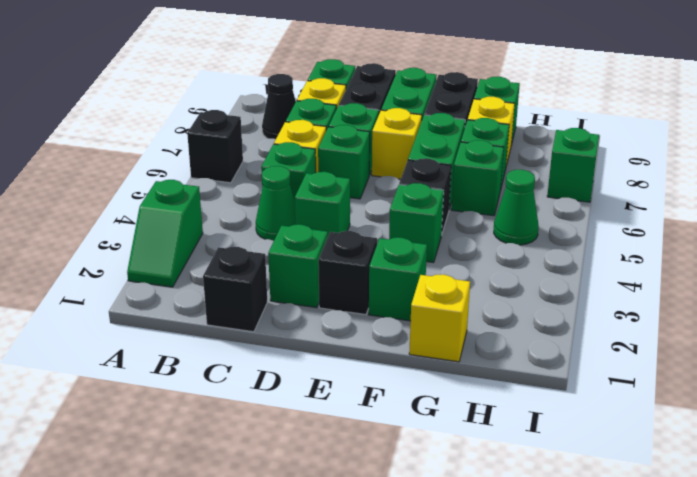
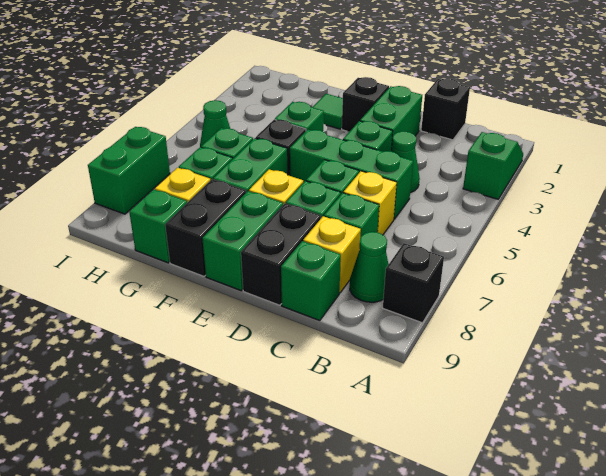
black 1x1 brick [187,110,243,183] -> black 1x1 brick moved to [383,243,444,323]
black 1x1 cone [262,74,296,139] -> green 1x1 cone [350,232,389,302]
green 1x1 brick [261,142,316,200] -> green 1x3 brick [290,130,413,219]
green 1x1 brick [268,225,328,308] -> green 1x2 brick [360,86,422,149]
green 1x1 brick [369,238,427,321] -> green 1x1 tile [313,94,343,129]
yellow 1x1 brick [409,275,470,362] -> none
green 1x1 brick [547,128,599,202] -> green 1x2 brick [88,127,170,214]

